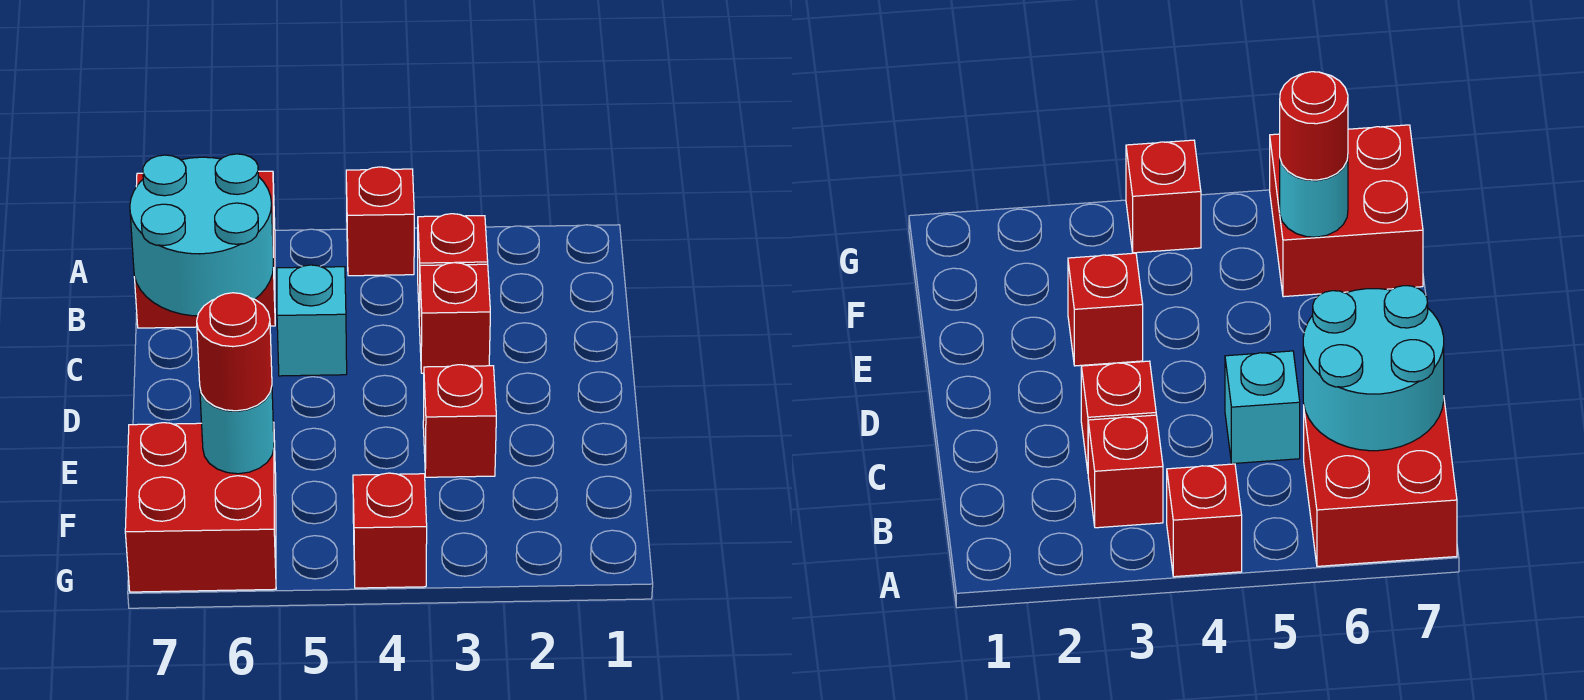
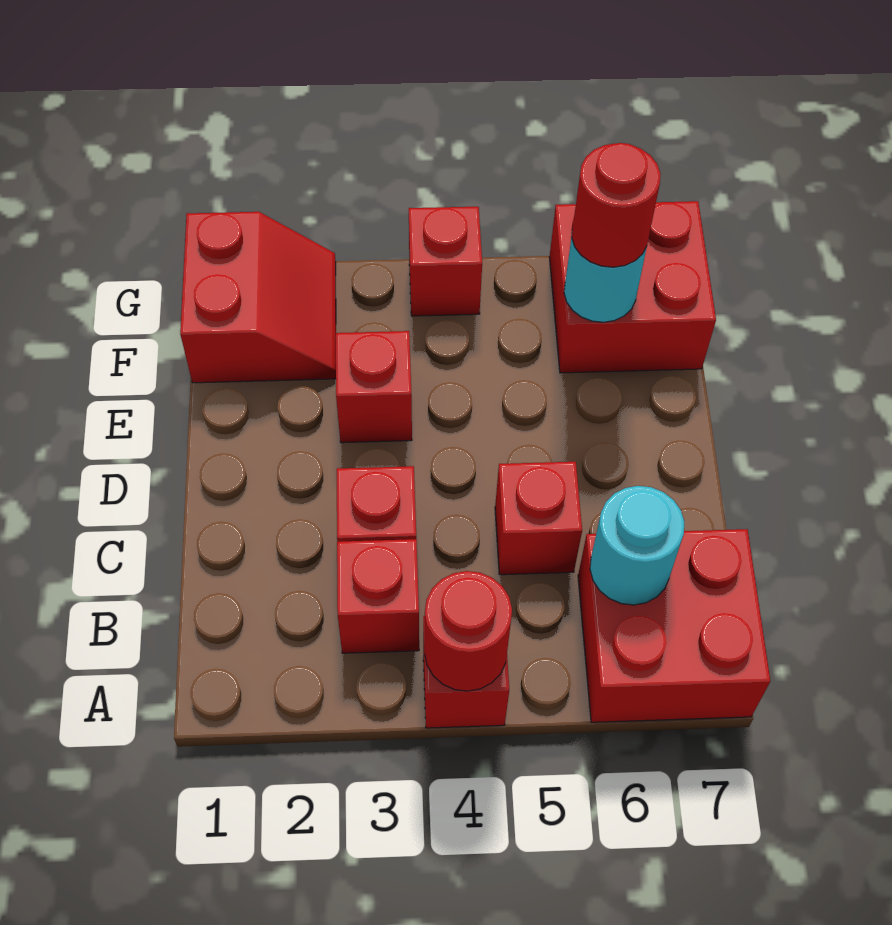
none -> red 1x1 round brick [425,571,512,691]
cyan 2x2 round brick [130,154,273,316] -> cyan 1x1 round brick [590,486,684,605]
cyan 1x1 brick [277,265,347,376] -> red 1x1 brick [495,462,582,575]
none -> red 2x2 slope [180,212,336,383]

